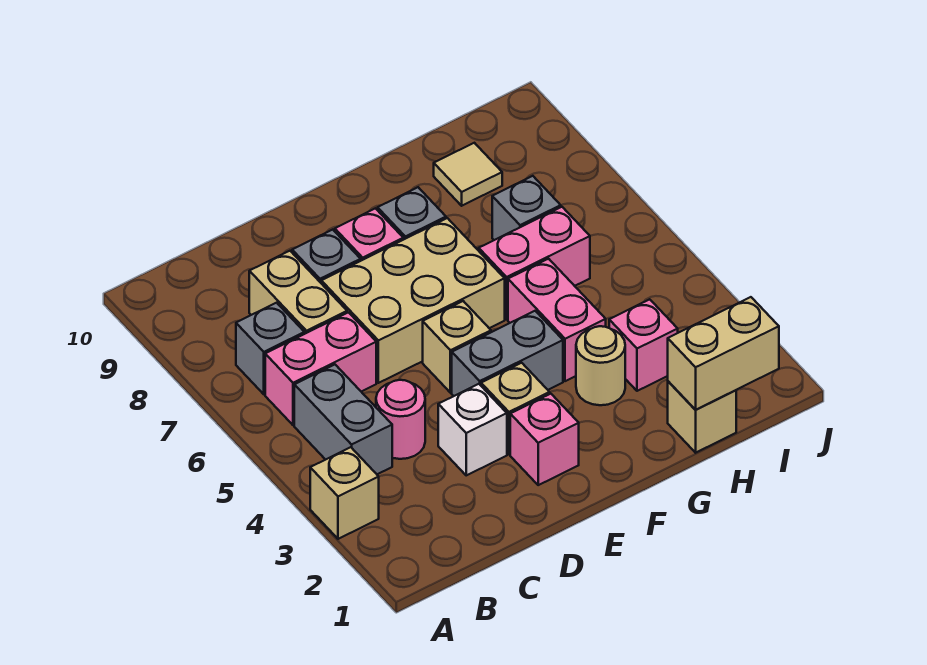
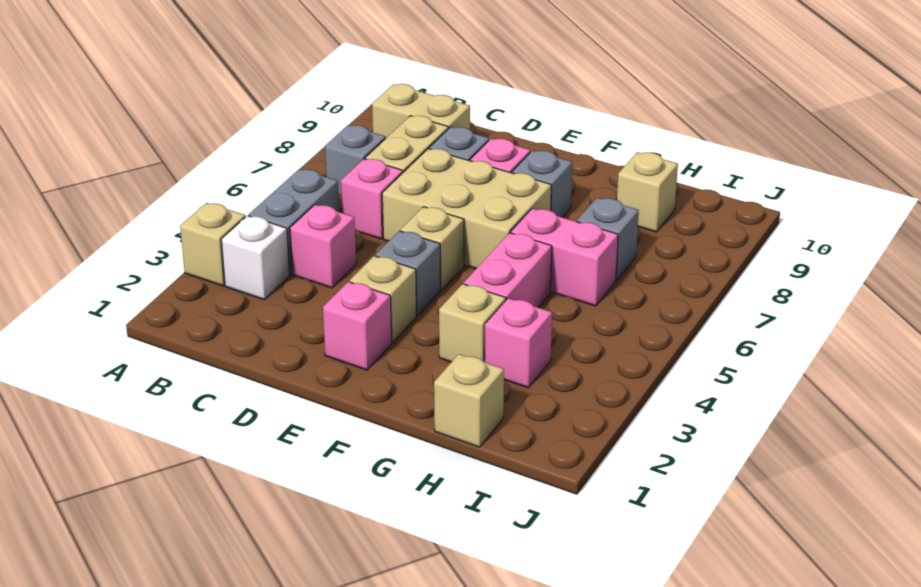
pink 1x2 brick [265,312,376,425] -> pink 1x1 brick [341,159,403,239]
pink 1x1 round brick [376,380,425,459] -> pink 1x1 brick [290,205,356,288]
white 1x1 brick [438,384,507,475] -> white 1x1 brick moved to [221,216,290,300]
grey 1x2 brick [452,311,563,396] -> grey 1x1 brick [375,231,441,316]
tan 1x1 round brick [576,326,625,405] -> tan 1x1 brick [439,284,506,362]
tan 1x2 brick [668,297,779,410] -> tan 1x2 brick moved to [372,84,470,138]
tan 1x1 tile [434,143,502,206] -> tan 1x1 brick [617,152,678,232]

